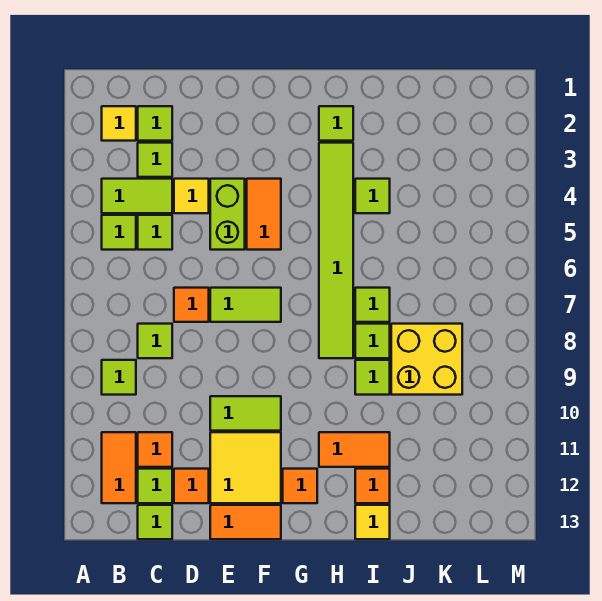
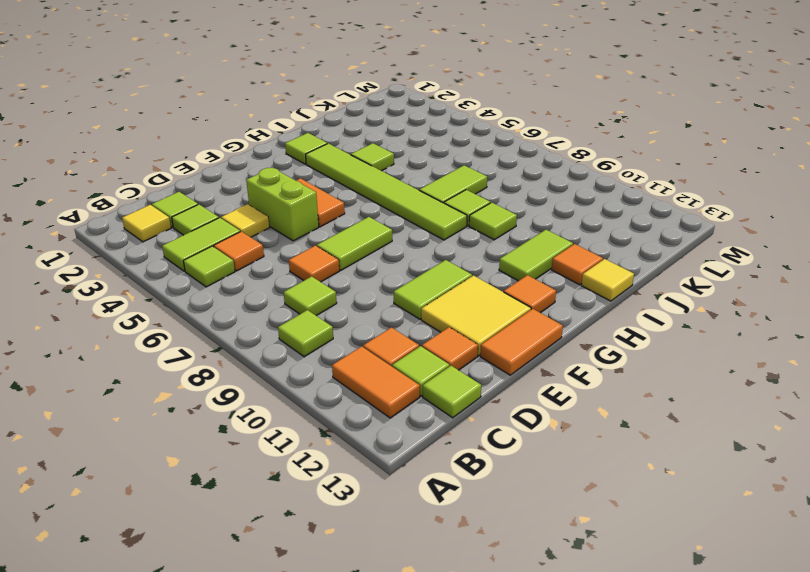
lime 1x1 tile [138,215,172,250] -> orange 1x1 tile [214,231,264,271]
orange 1x2 tile [319,432,390,467] -> lime 1x2 tile [499,230,573,281]
lime 1x1 tile [355,288,390,322] -> lime 1x2 tile [419,165,487,203]
yellow 2x2 brick [391,324,462,395] -> none

